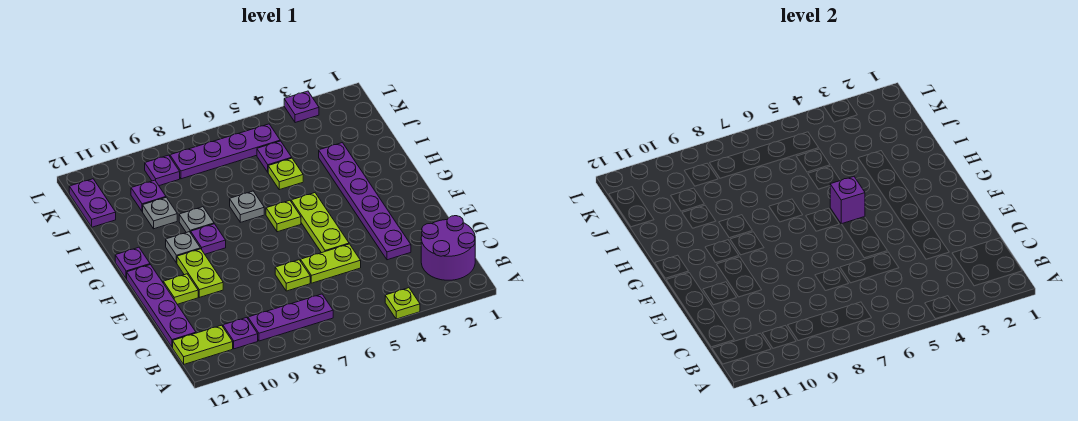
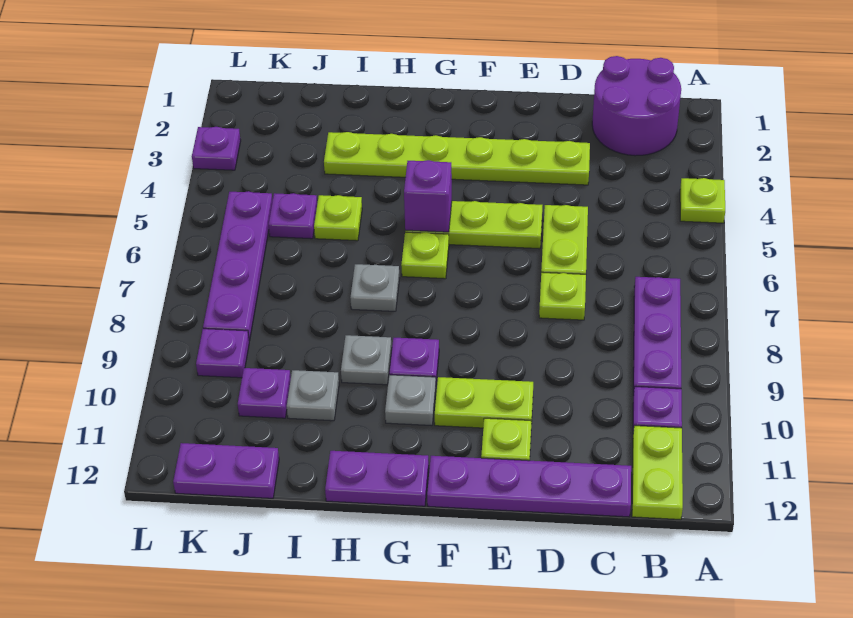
purple 1x6 plate [319,143,411,260] -> lime 1x6 plate [324,132,590,185]
purple 1x1 plate [115,247,150,279] -> purple 1x2 plate [325,451,429,506]

